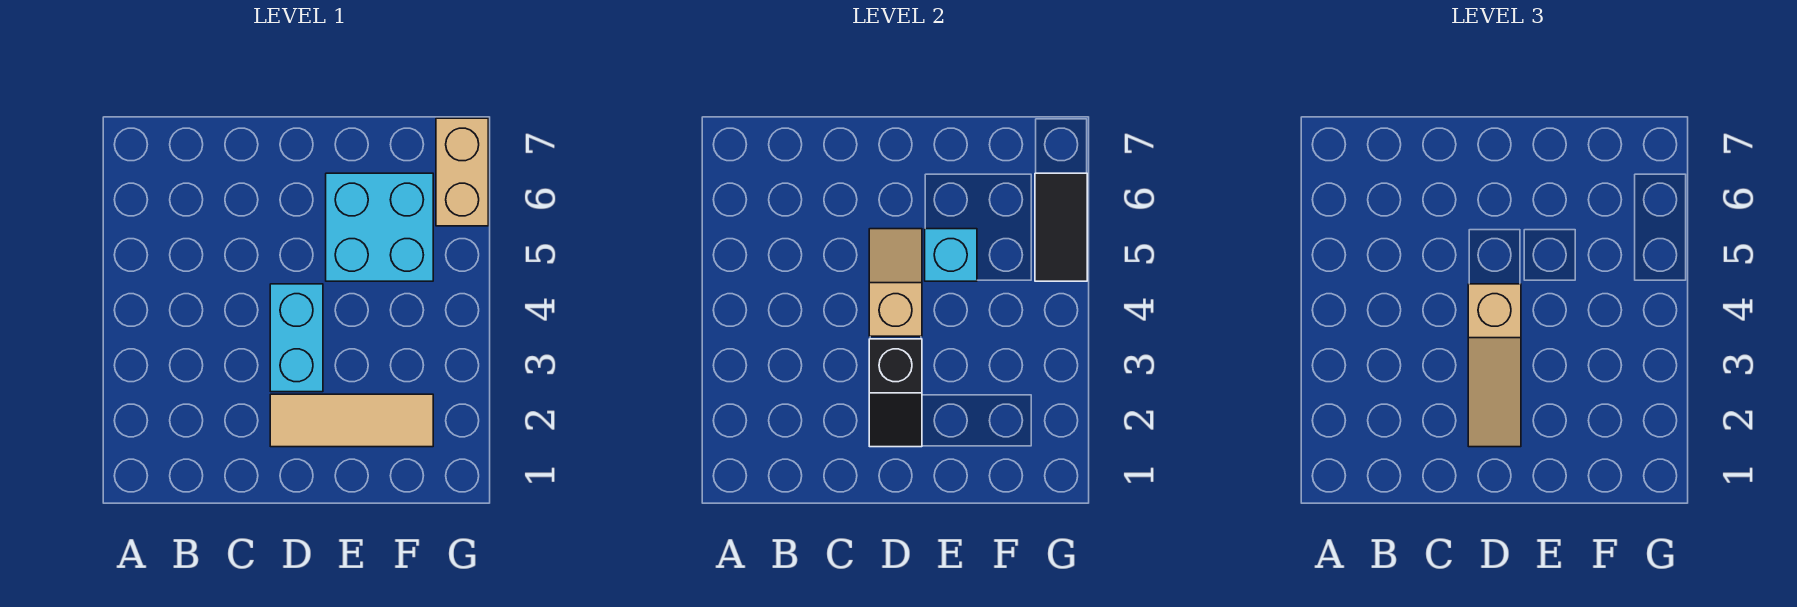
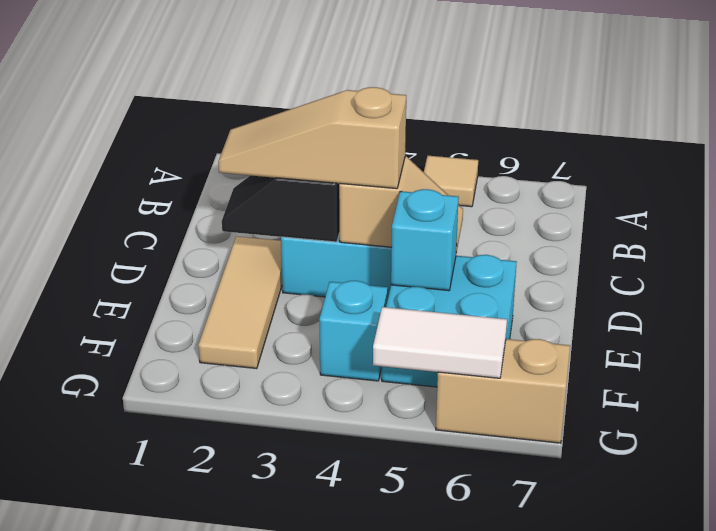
none -> tan 1x1 tile [424,156,478,207]
none -> cyan 1x1 brick [319,281,388,381]
black 1x2 tile [1035,173,1087,281] -> white 1x2 tile [373,307,507,378]

